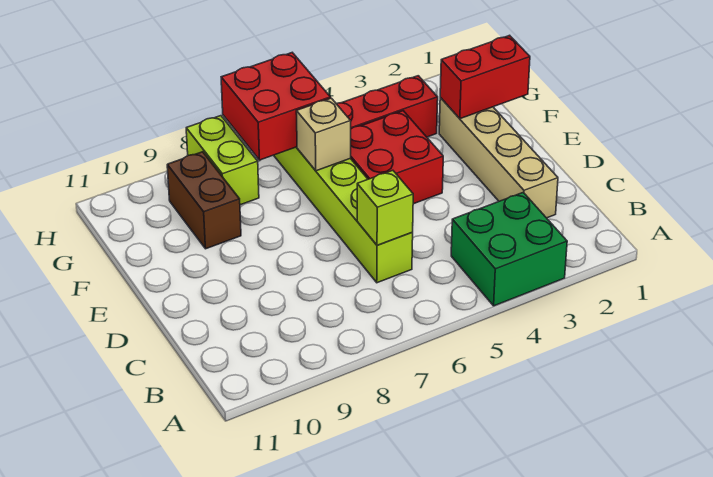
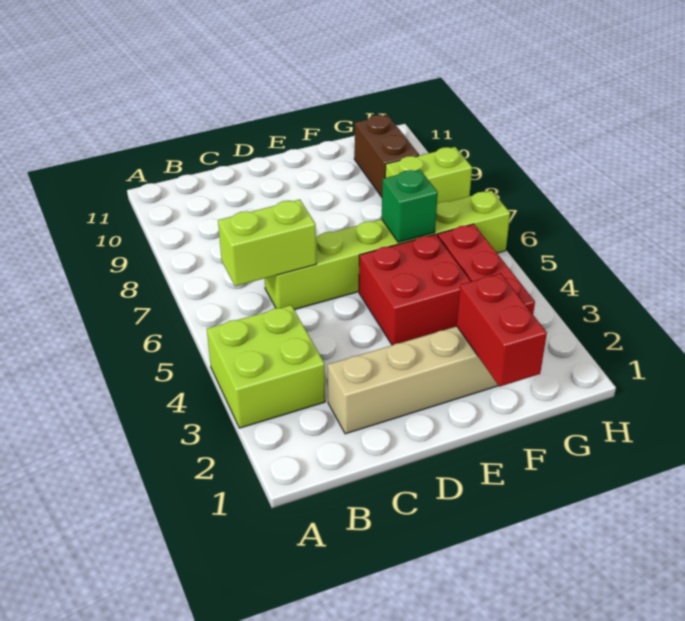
green 2x2 brick [451,193,567,306] -> lime 2x2 brick [207,305,325,428]
lime 1x1 brick [357,170,413,245] -> lime 1x2 brick [218,200,316,286]
tan 1x1 brick [296,98,351,171] -> green 1x1 brick [382,169,438,243]
brown 1x2 brick [167,152,241,249] -> brown 1x2 brick turned to [354,115,419,197]
red 2x2 brick [221,53,331,160] -> none

